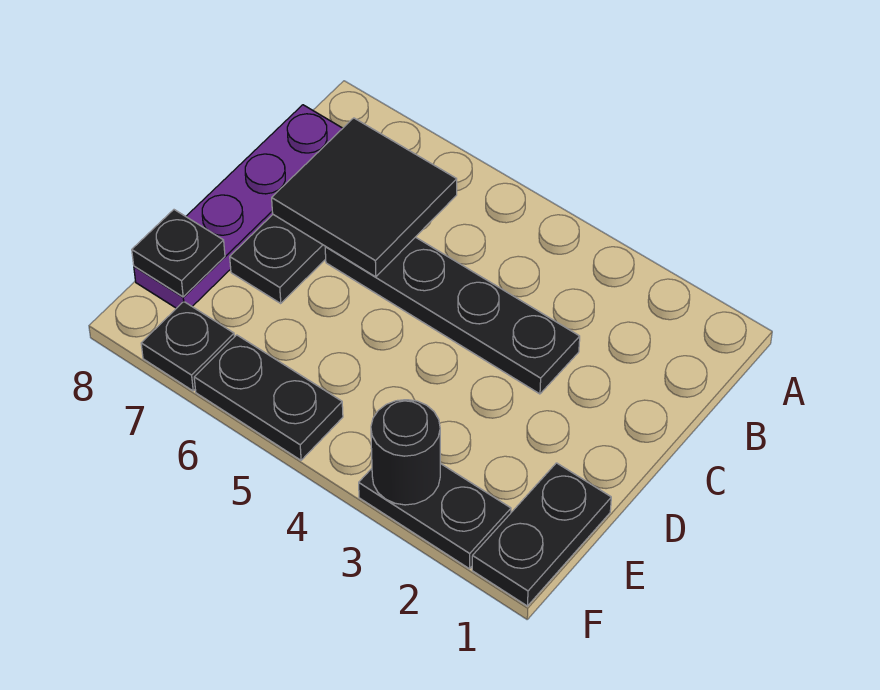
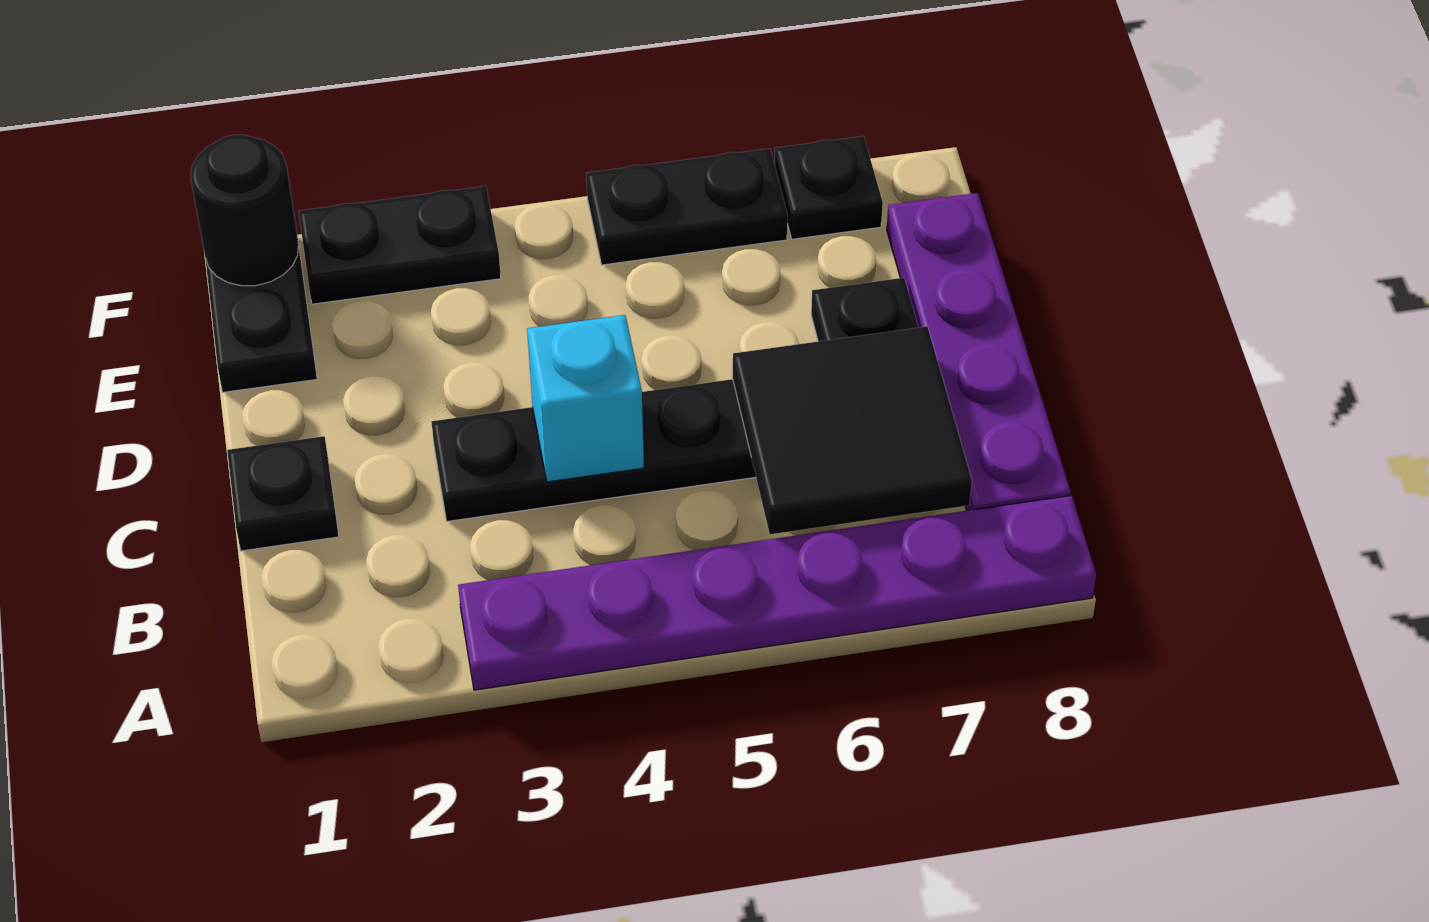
none -> purple 1x6 plate [458,496,1096,690]
none -> cyan 1x1 brick [527,315,644,482]
black 1x1 plate [132,210,225,297] -> black 1x1 plate moved to [227,436,339,551]
black 1x1 round brick [371,400,440,505] -> black 1x1 round brick moved to [191,135,298,286]

